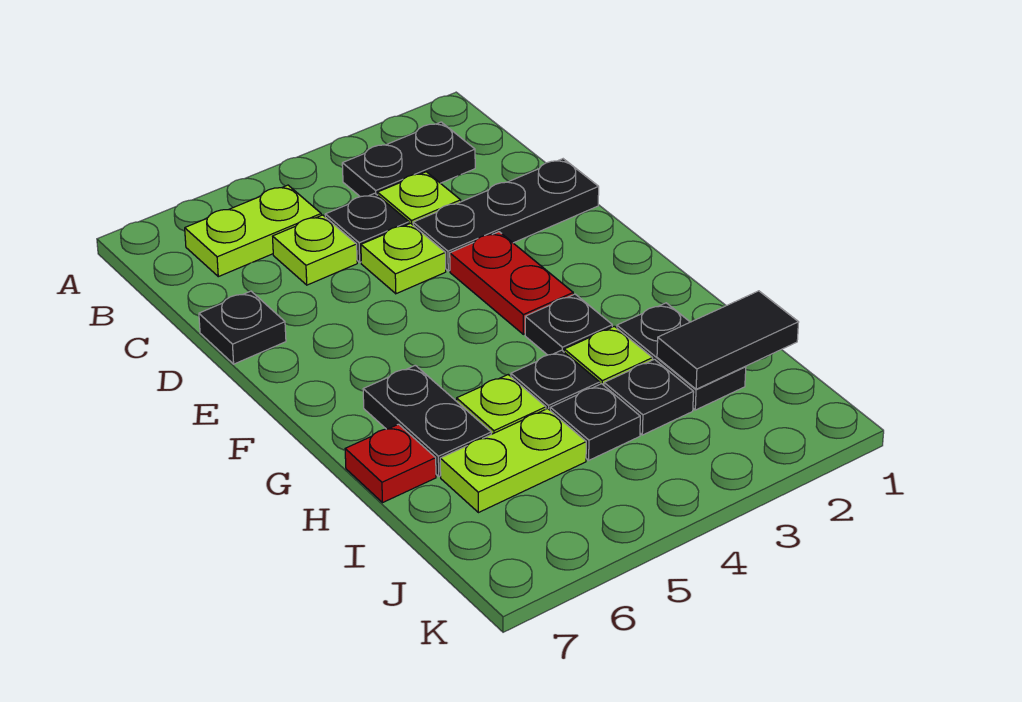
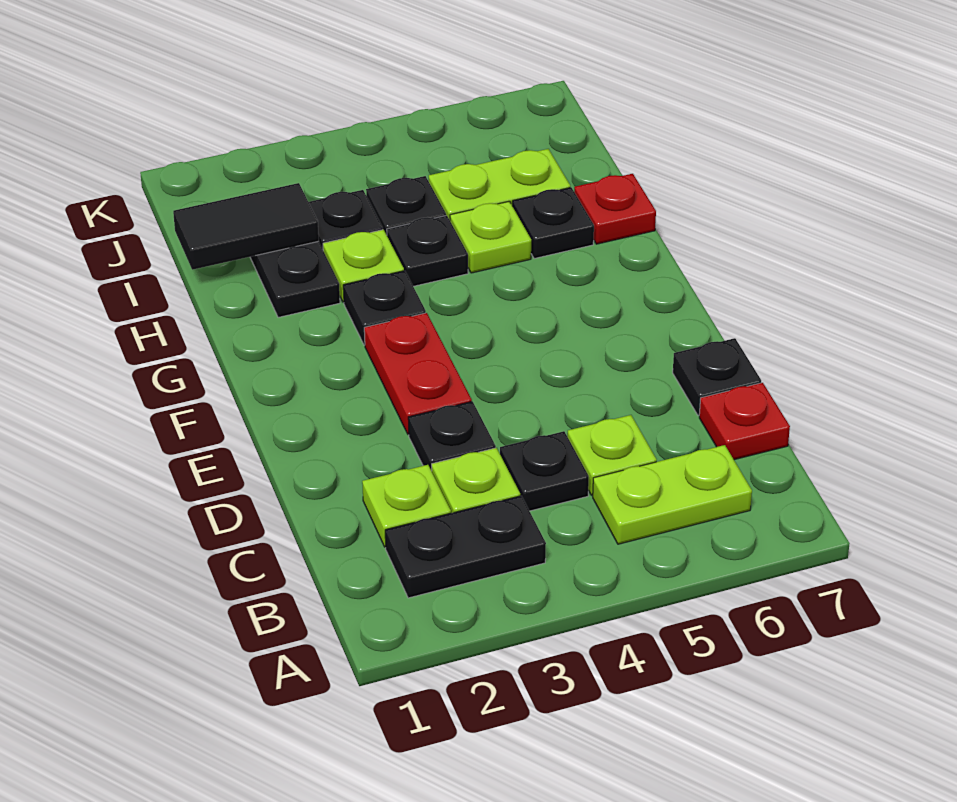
none -> red 1x1 plate [699,383,790,460]
black 1x3 plate [413,159,599,271] -> black 1x1 plate [408,402,496,471]
lime 1x1 plate [361,223,446,294] -> lime 1x1 plate moved to [362,465,451,547]
black 1x2 plate [363,365,491,476] -> black 1x1 plate [513,187,594,259]

